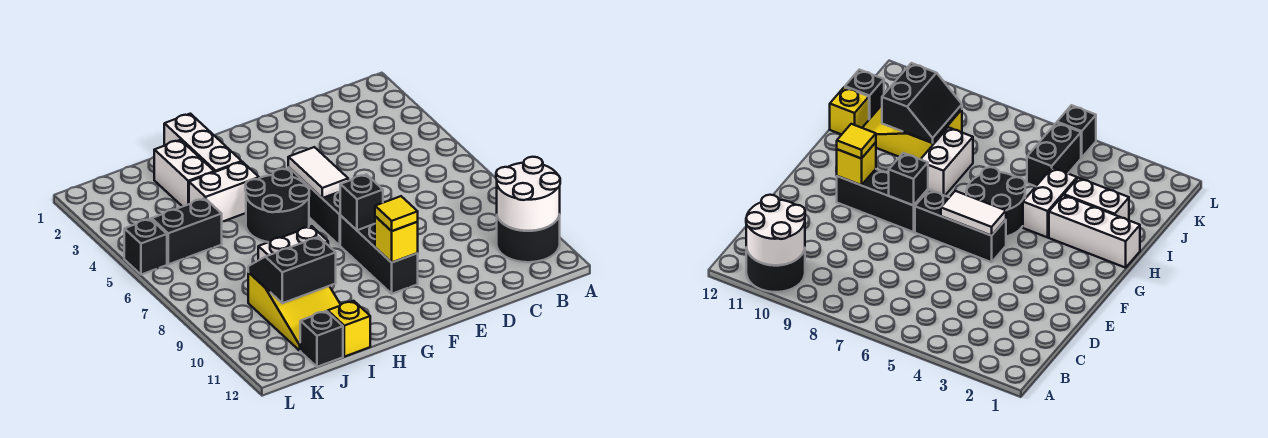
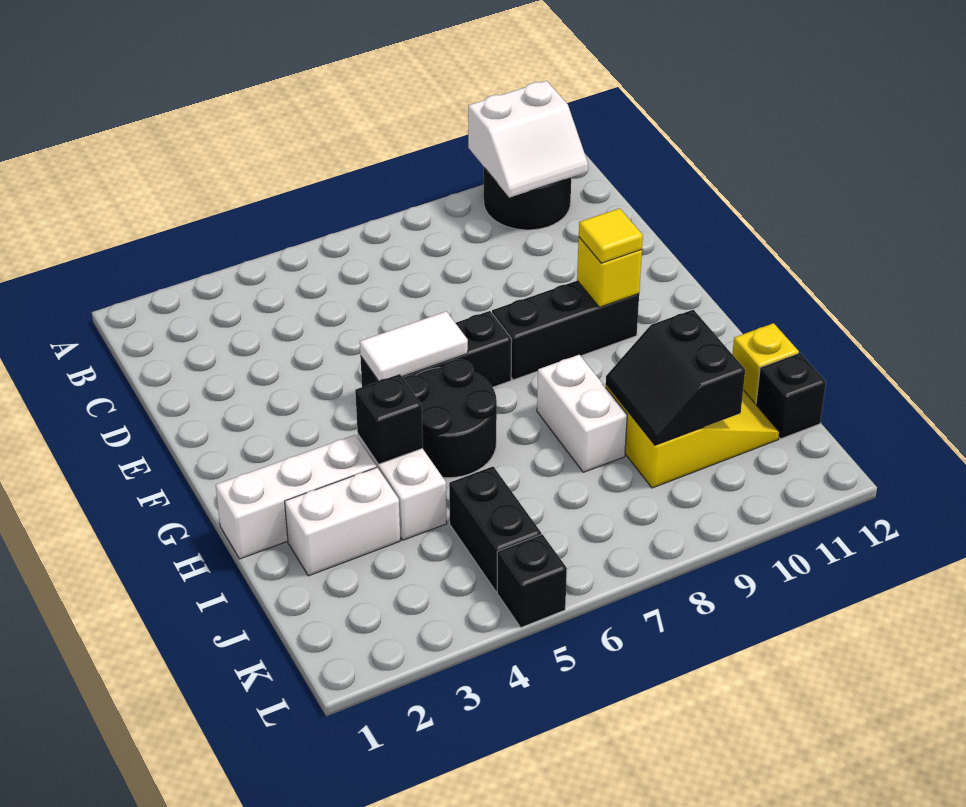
white 2x2 round brick [496,157,560,231] -> white 2x2 slope [468,81,588,198]
black 1x1 brick [340,174,383,230] -> black 1x1 brick moved to [355,374,423,464]

